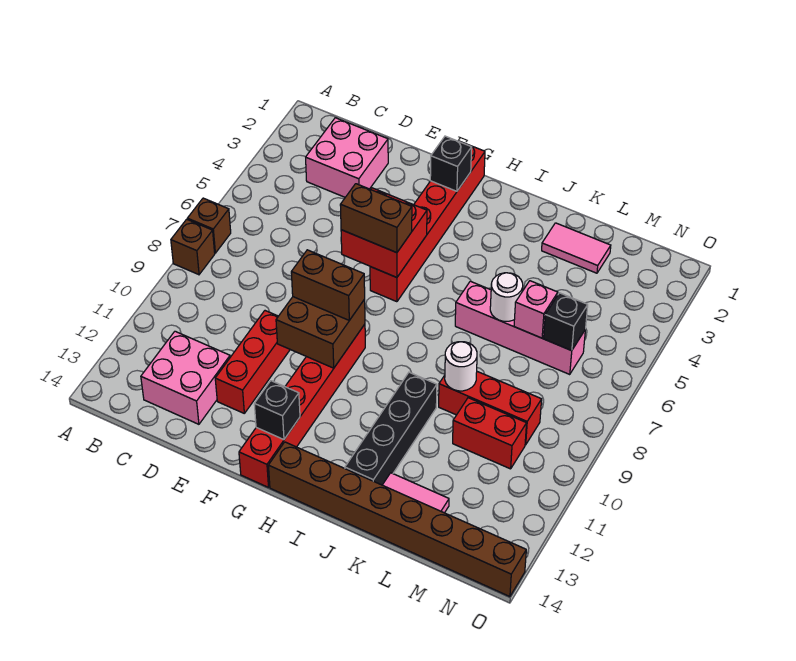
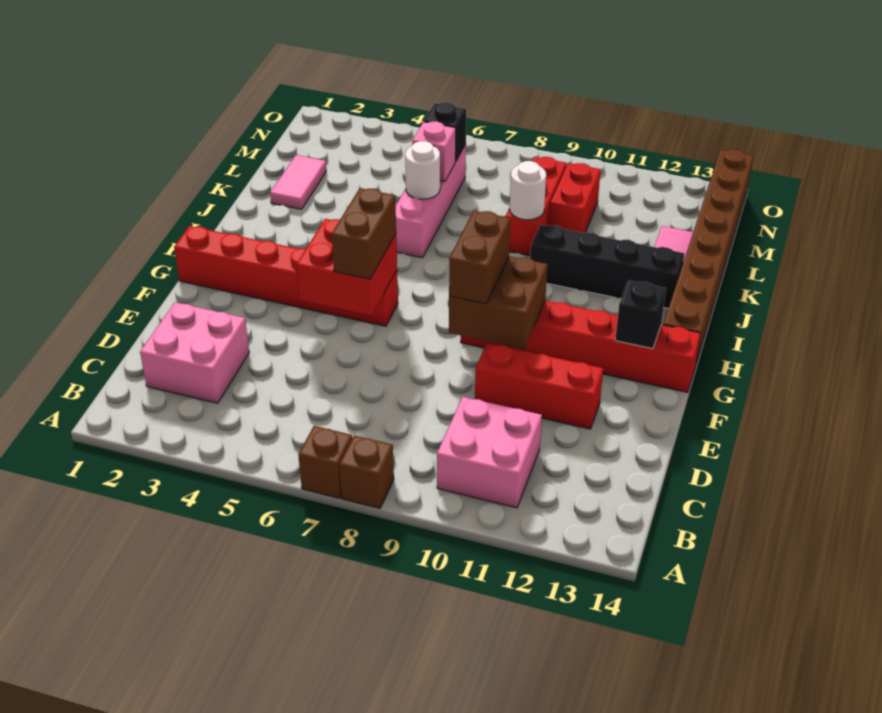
pink 2x2 brick [141,331,230,424] -> pink 2x2 brick moved to [437,397,542,508]
black 1x1 brick [430,136,472,191] -> none

